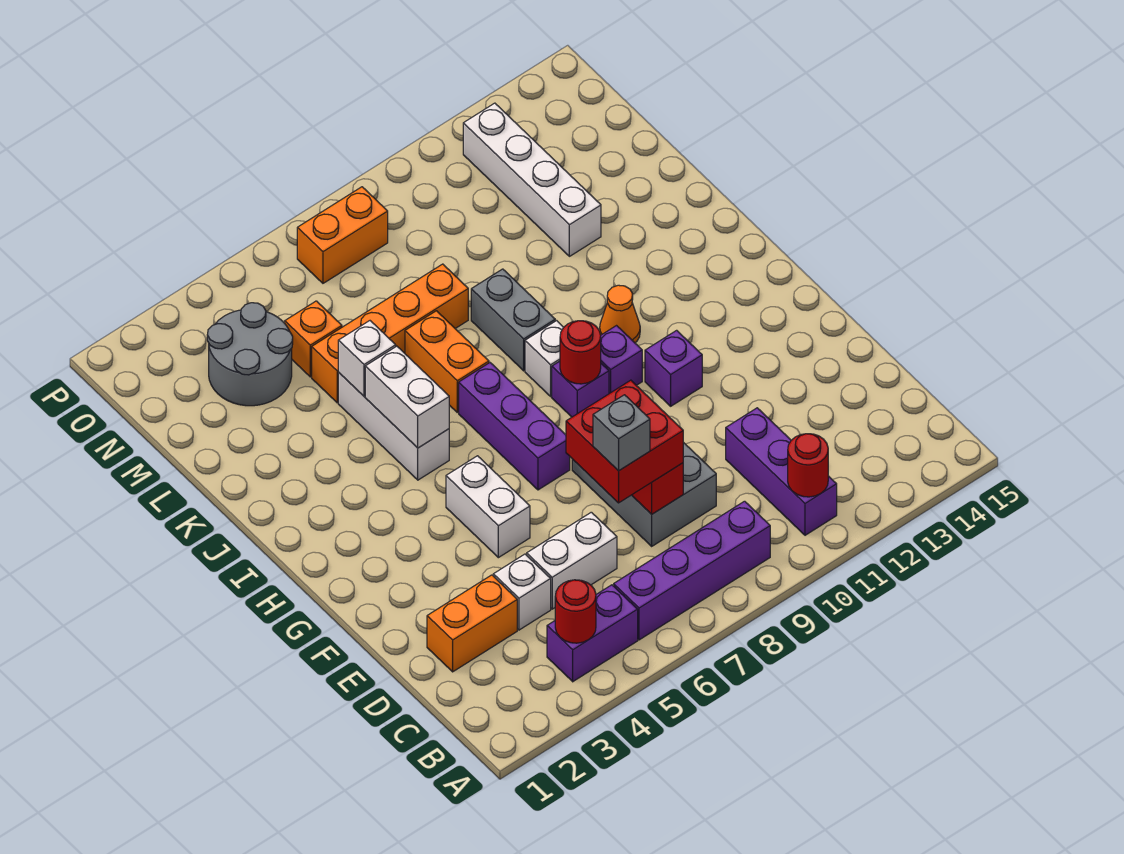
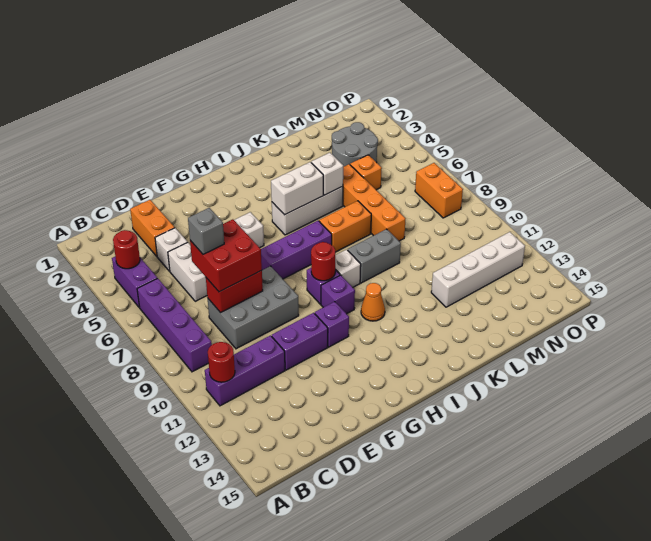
none -> purple 1x2 brick [272,313,328,370]

